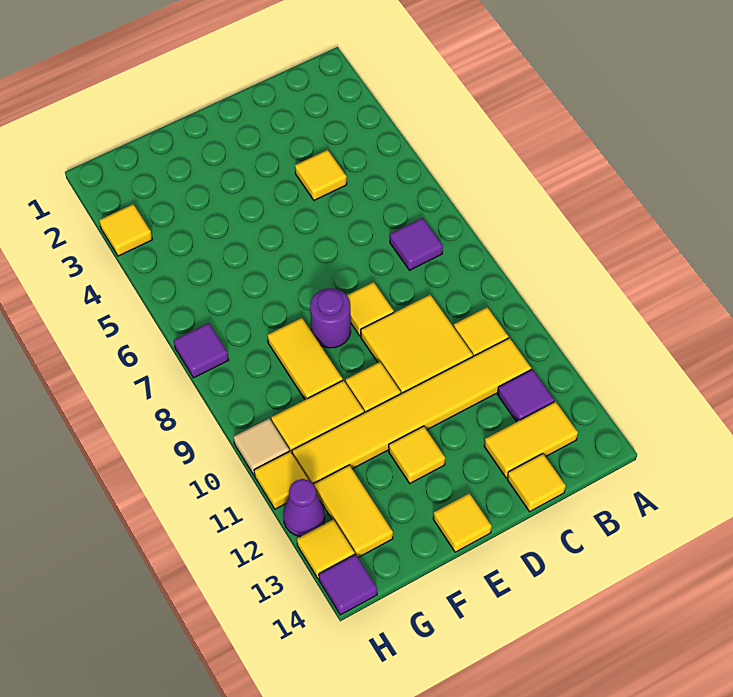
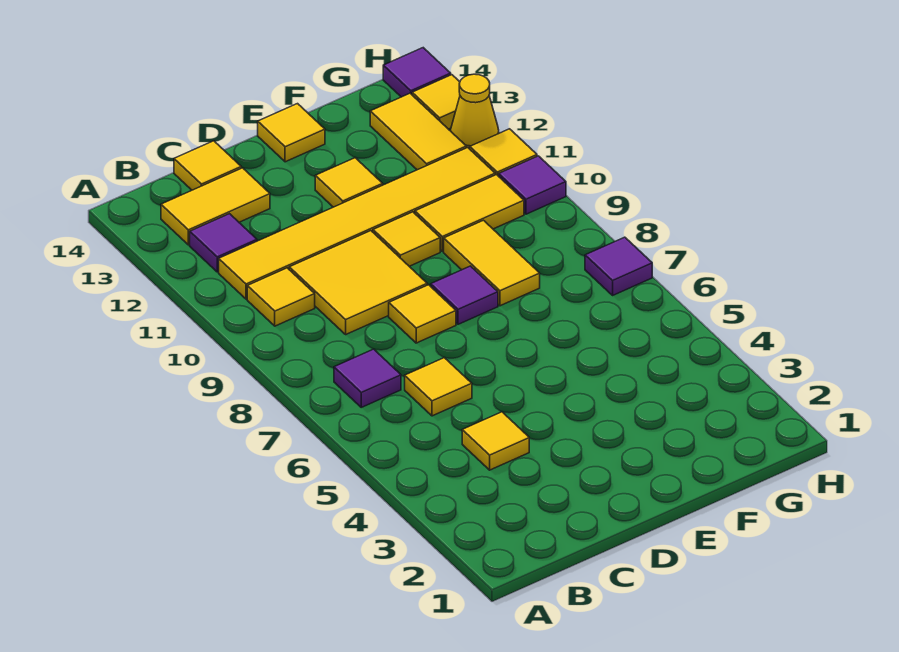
purple 1x1 round brick [310,288,351,348] -> purple 1x1 tile [431,266,498,324]
yellow 1x1 tile [99,204,152,256] -> yellow 1x1 tile moved to [405,358,472,416]
tan 1x1 tile [233,418,289,475] -> purple 1x1 tile [499,156,566,214]
purple 1x1 cone [283,479,325,537] -> yellow 1x1 cone [450,74,499,149]

